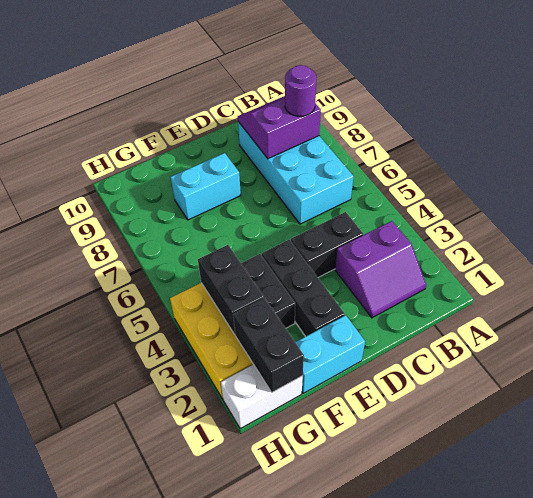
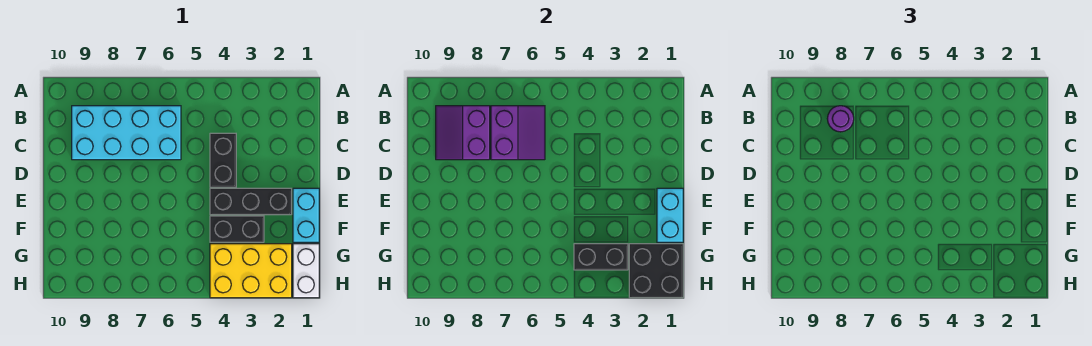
purple 2x2 slope [335,221,426,318] -> purple 2x2 slope moved to [491,106,545,160]
cyan 1x2 brick [171,153,241,220] -> cyan 1x2 brick moved to [657,188,683,242]
black 1x2 brick [233,298,304,392] -> black 2x2 brick [629,244,683,298]

